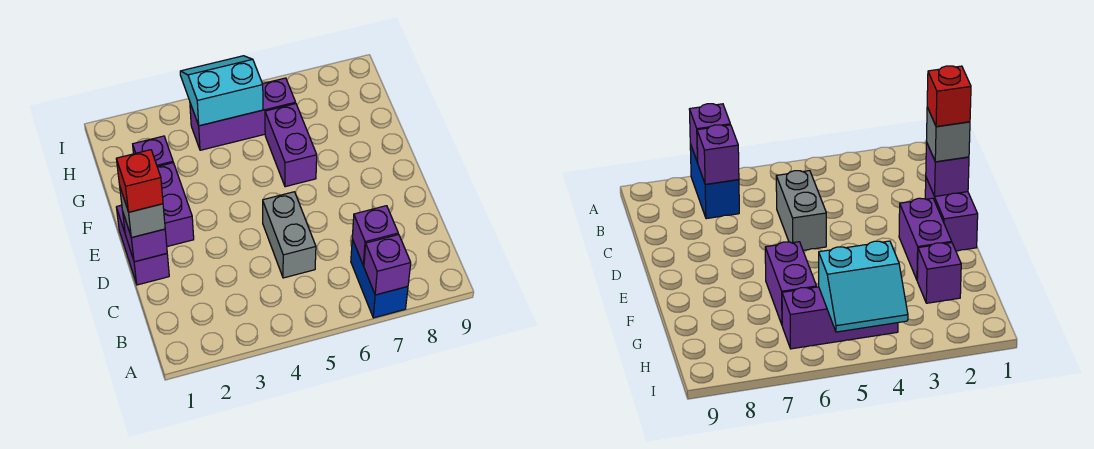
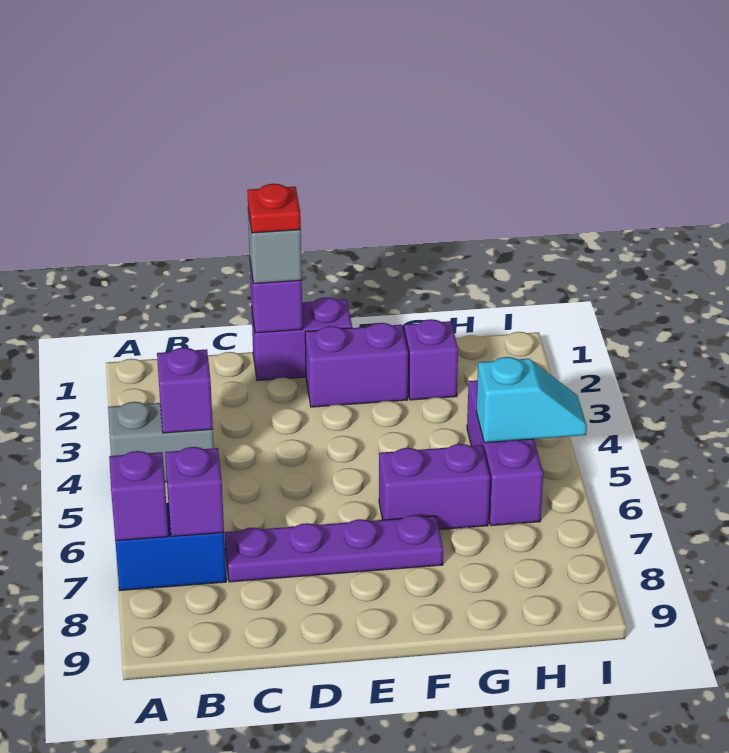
none -> purple 1x1 brick [157,348,213,433]
grey 1x2 brick [263,192,316,278] -> grey 1x2 brick moved to [108,402,214,482]
none -> purple 1x4 plate [225,515,443,582]
red 1x1 brick [116,150,163,212] -> red 1x1 plate [247,184,301,233]
cyan 2x2 slope [180,56,263,126] -> cyan 1x2 slope [476,357,587,443]

